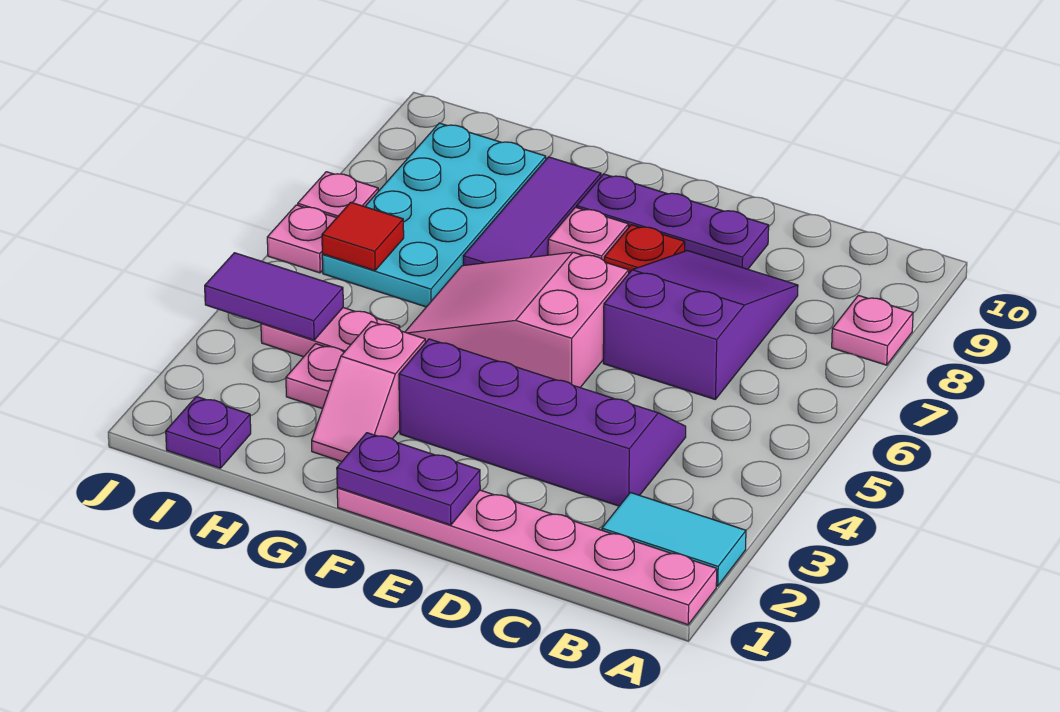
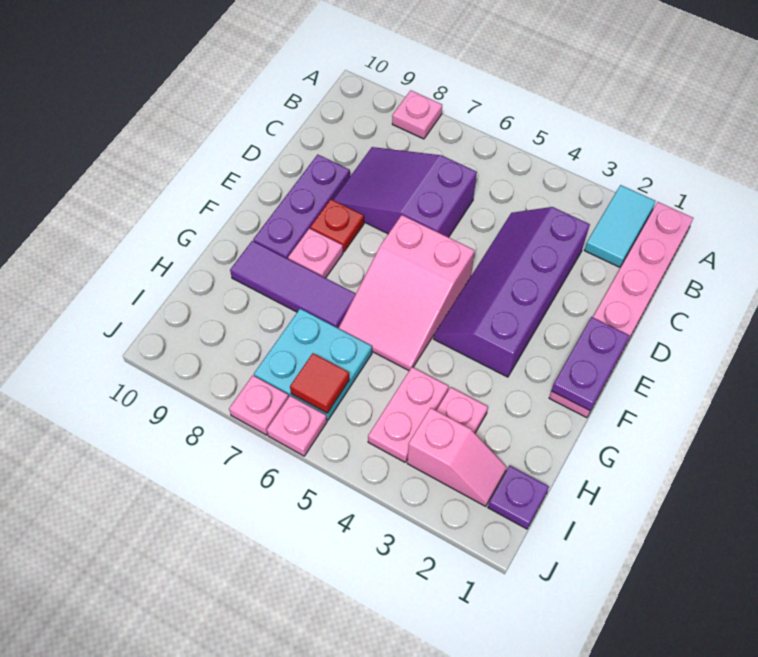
pink 1x2 slope [312,321,425,462] -> pink 1x2 slope moved to [407,408,507,506]
cyan 2x4 plate [322,123,546,307] -> cyan 2x2 plate [254,309,372,420]
purple 1x2 tile [205,253,343,340] -> none

